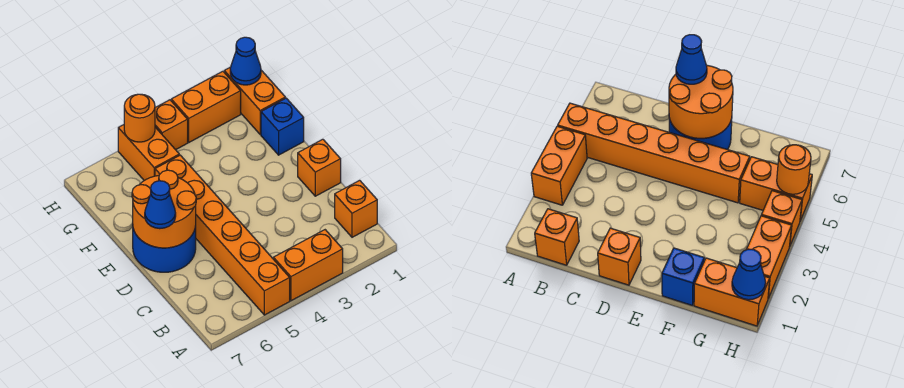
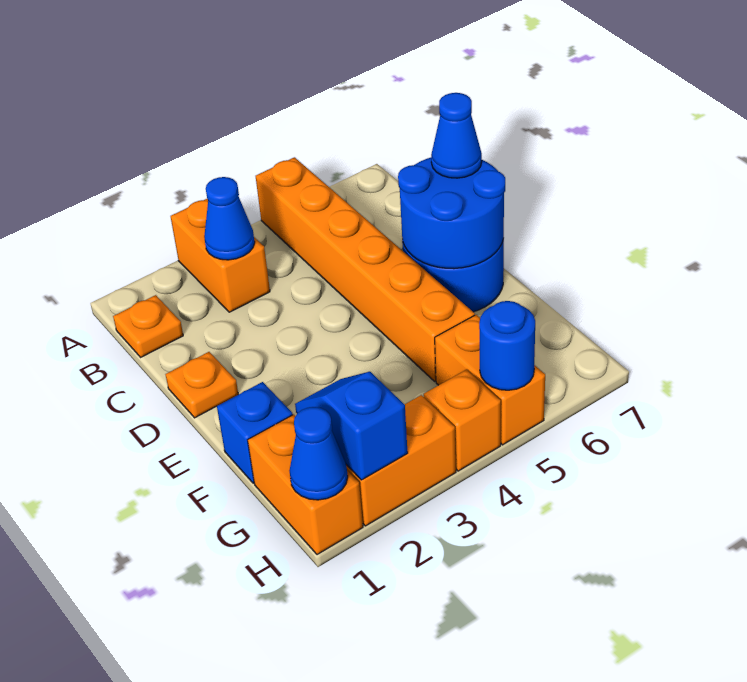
orange 1x2 brick [273,230,343,301] -> orange 1x2 brick turned to [171,199,270,312]
orange 1x1 brick [335,180,377,237] -> orange 1x1 plate [113,295,183,357]
none -> blue 1x1 cone [204,177,255,260]
orange 1x1 brick [298,139,341,196] -> orange 1x1 plate [166,352,238,418]
orange 2x2 round brick [132,170,196,248] -> blue 2x2 round brick [398,158,505,269]
none -> blue 1x2 slope [295,372,408,480]
orange 1x1 round brick [124,94,155,142] -> blue 1x1 round brick [479,301,535,390]

